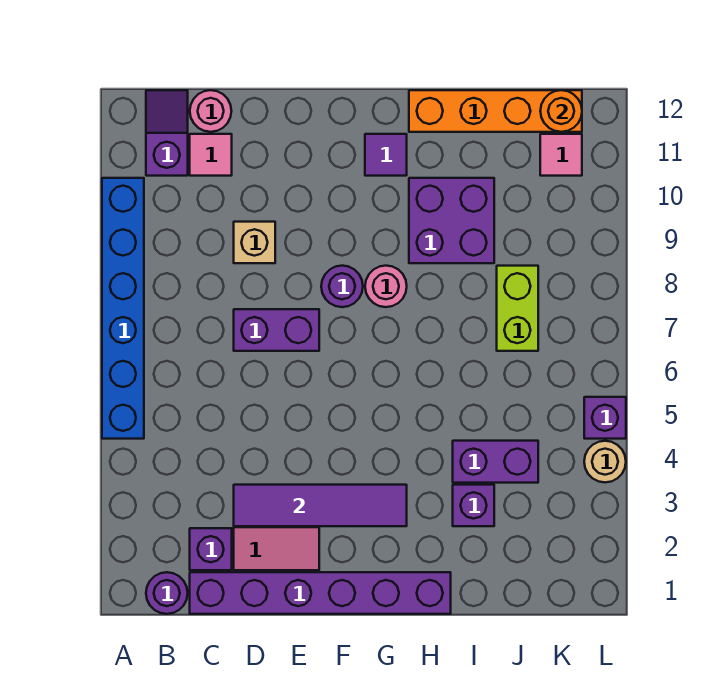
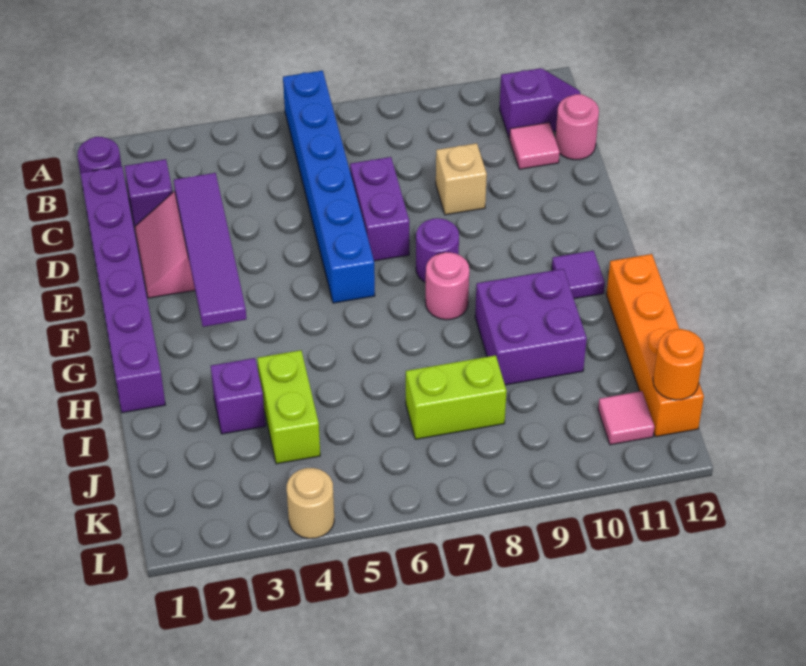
blue 1x6 brick [102,178,144,439] -> blue 1x6 brick turned to [283,71,375,303]
purple 1x2 brick [453,441,538,483] -> lime 1x2 brick [257,350,320,464]
purple 1x1 brick [584,397,626,439] -> none

